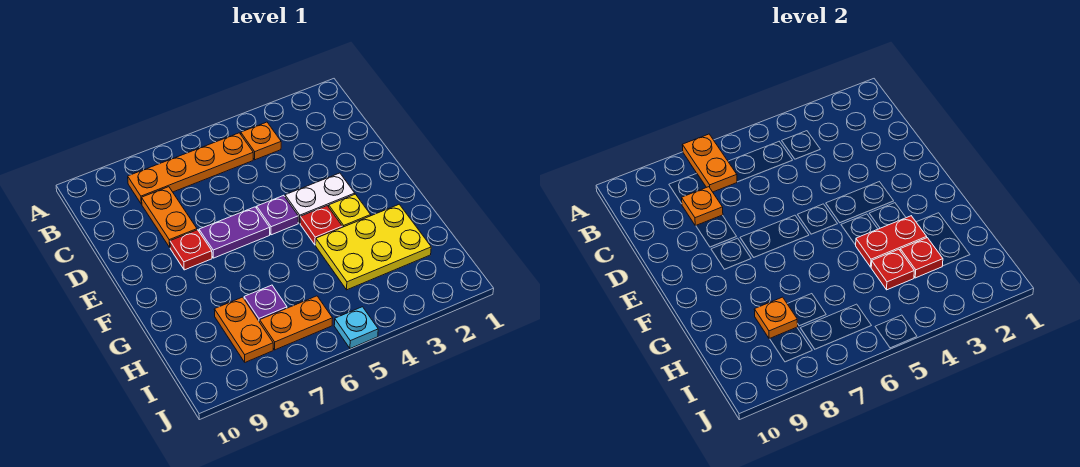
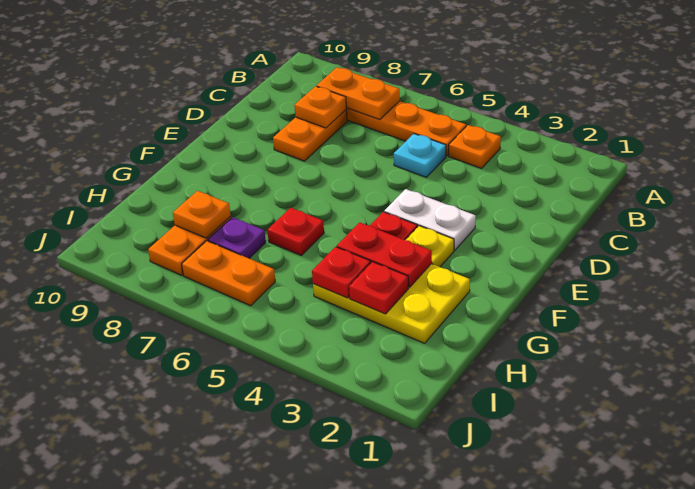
orange 1x2 plate [682,134,737,192] -> orange 1x2 plate turned to [317,67,400,120]
purple 1x1 plate [257,195,298,235] -> none
purple 1x2 plate [199,207,270,258] -> none
red 1x1 plate [170,230,212,270] -> red 1x1 plate moved to [267,208,324,255]
cyan 1x1 plate [334,307,378,349] -> cyan 1x1 plate moved to [394,134,446,177]

